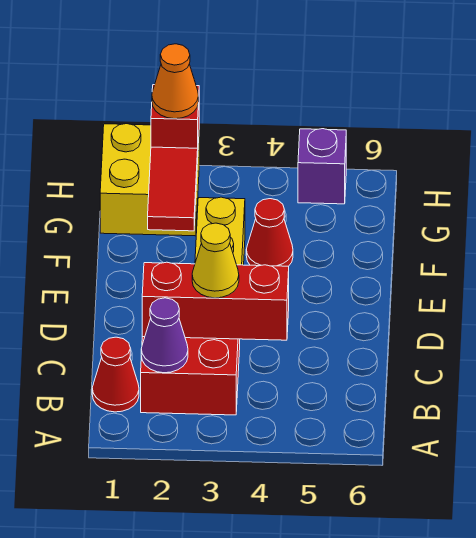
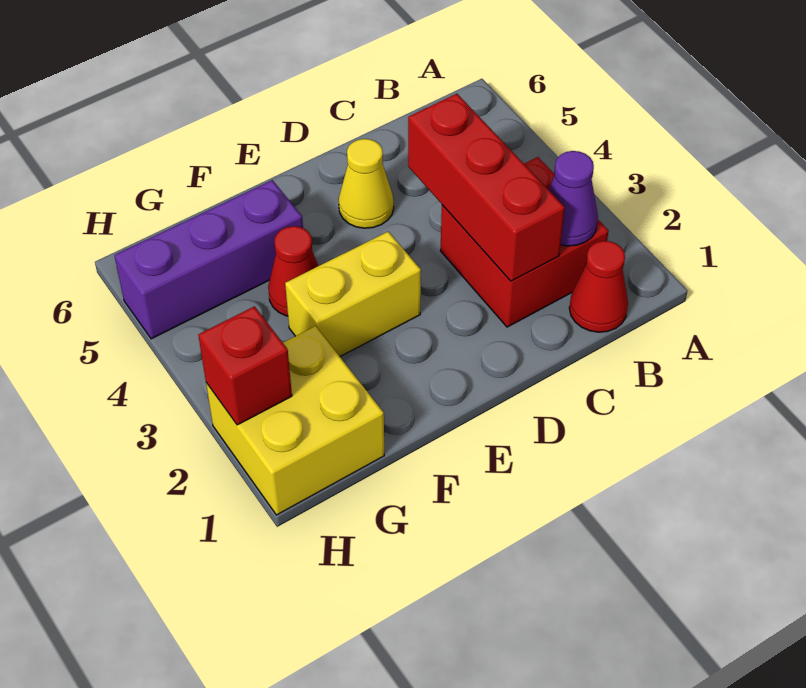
yellow 1x1 cone [192,223,239,298] -> yellow 1x1 cone moved to [339,139,394,228]
red 1x2 tile [148,147,198,231] -> none
orange 1x1 cone [152,44,199,119] -> none
purple 1x1 brick [298,129,346,204] -> purple 1x3 brick [114,180,303,339]

